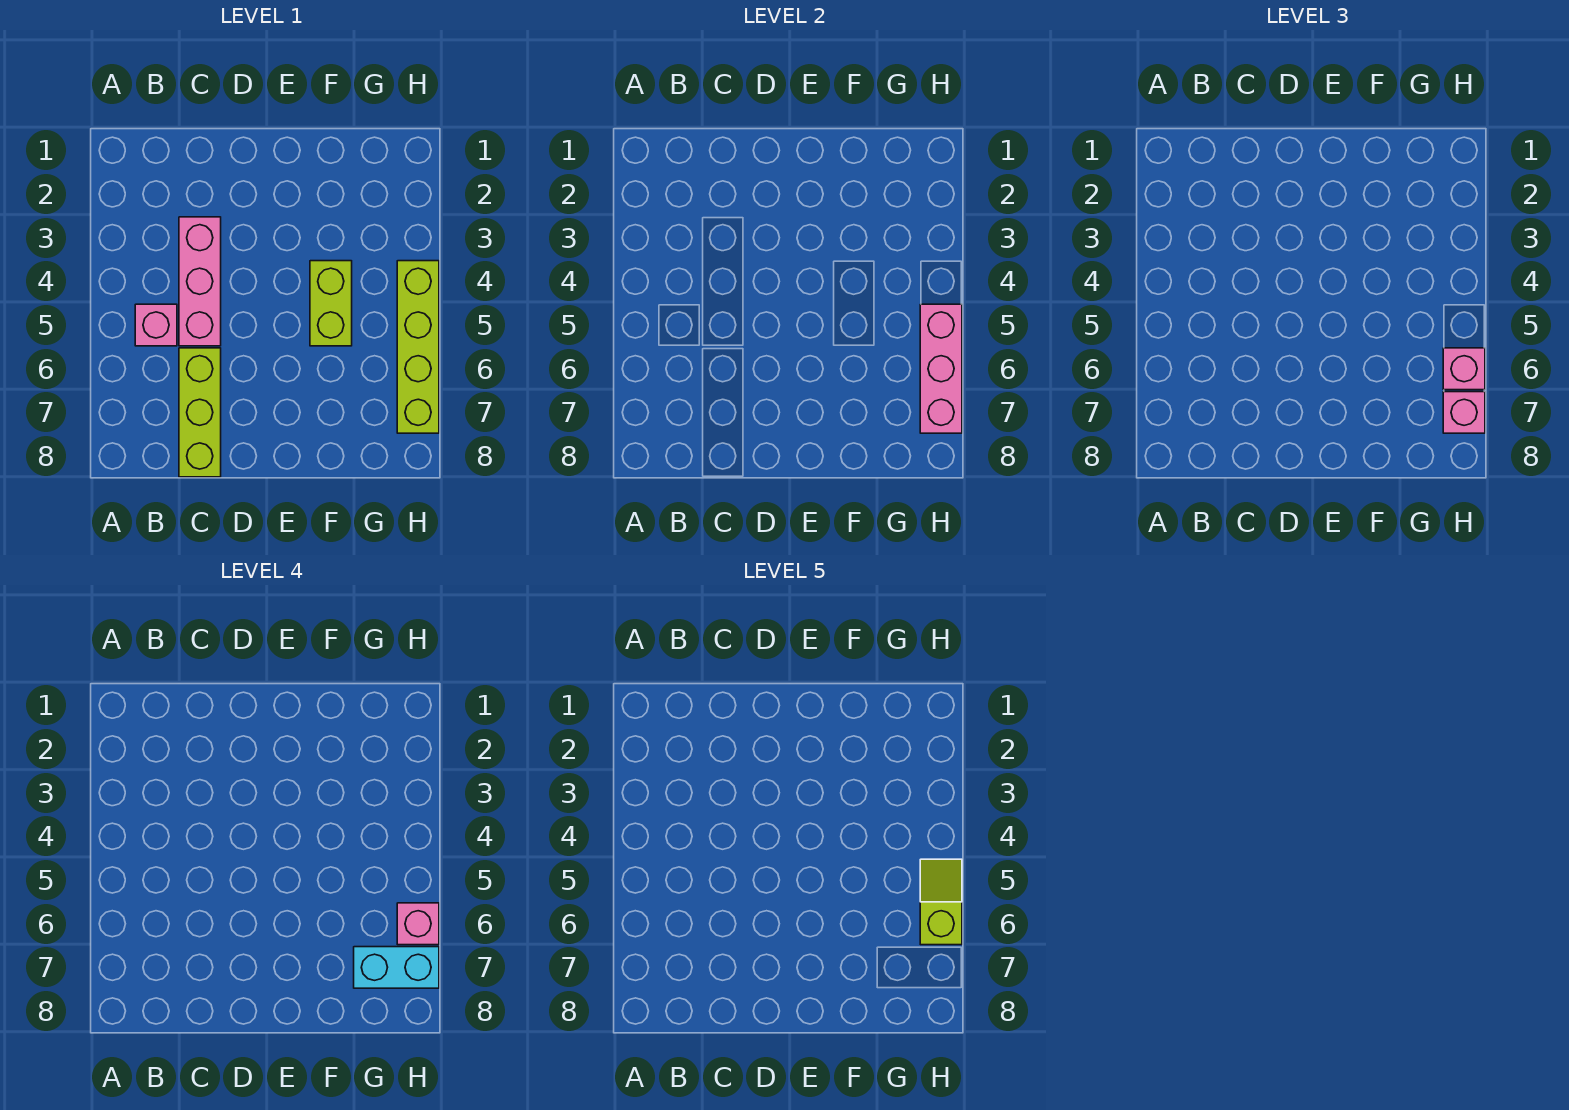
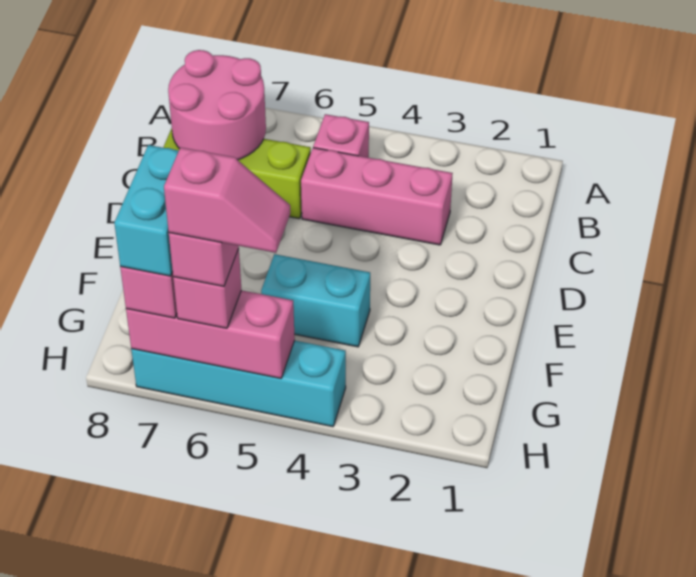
none -> pink 2x2 round brick [168,50,266,160]
lime 1x2 brick [310,261,352,346] -> cyan 1x2 brick [261,254,370,347]
lime 1x4 brick [397,261,439,433] -> cyan 1x4 brick [131,340,346,427]
lime 1x2 slope [920,859,962,945] -> pink 1x2 slope [164,147,290,253]

